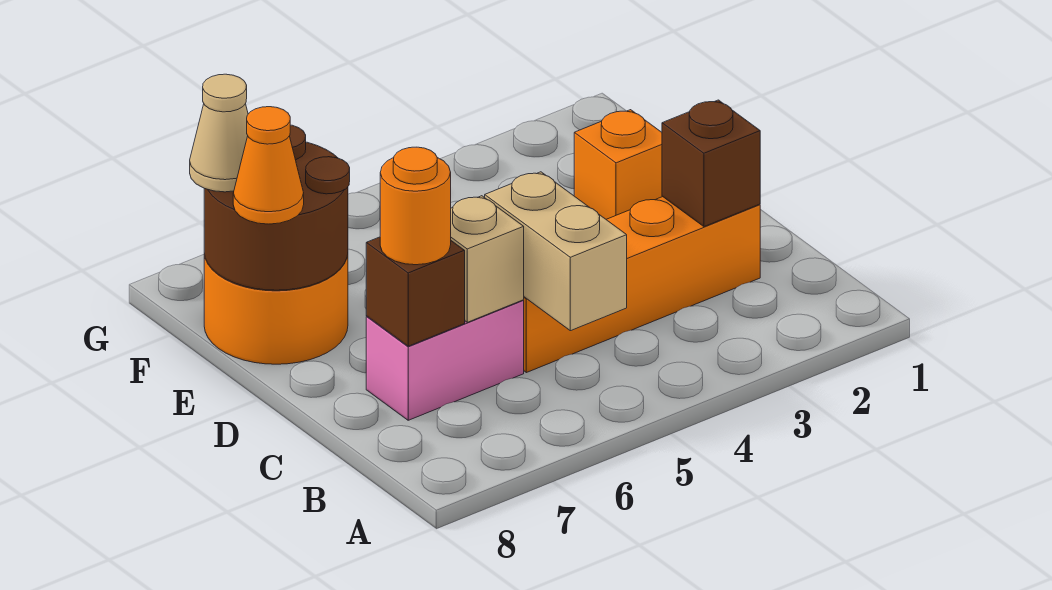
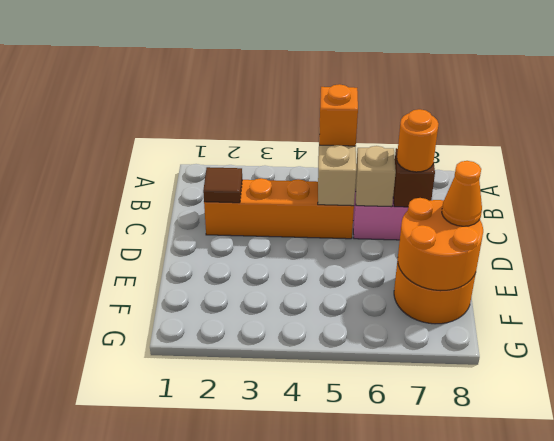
brown 1x1 brick [662,100,760,227] -> brown 1x1 tile [203,167,242,203]
orange 1x1 brick [574,110,663,219] -> orange 1x1 brick moved to [319,84,358,146]
brown 2x2 round brick [204,125,350,290] -> orange 2x2 round brick [398,198,483,291]
tan 1x1 cone [190,74,248,192] -> none

